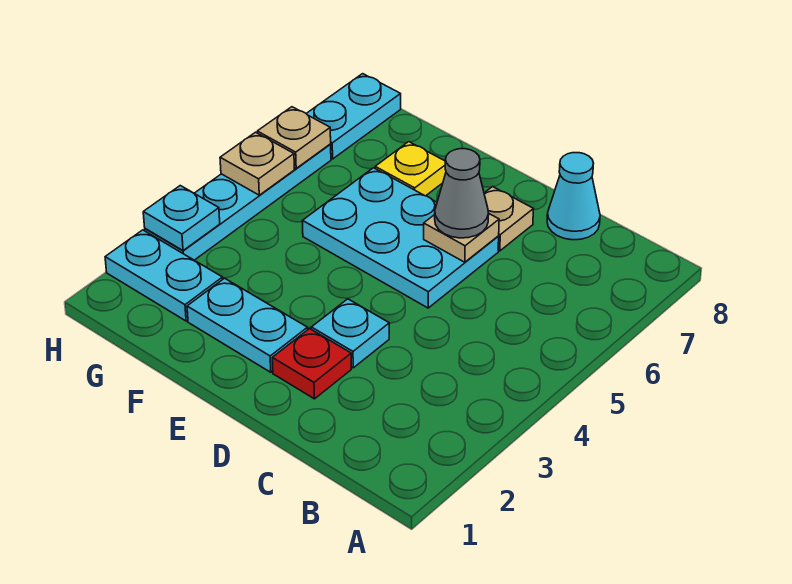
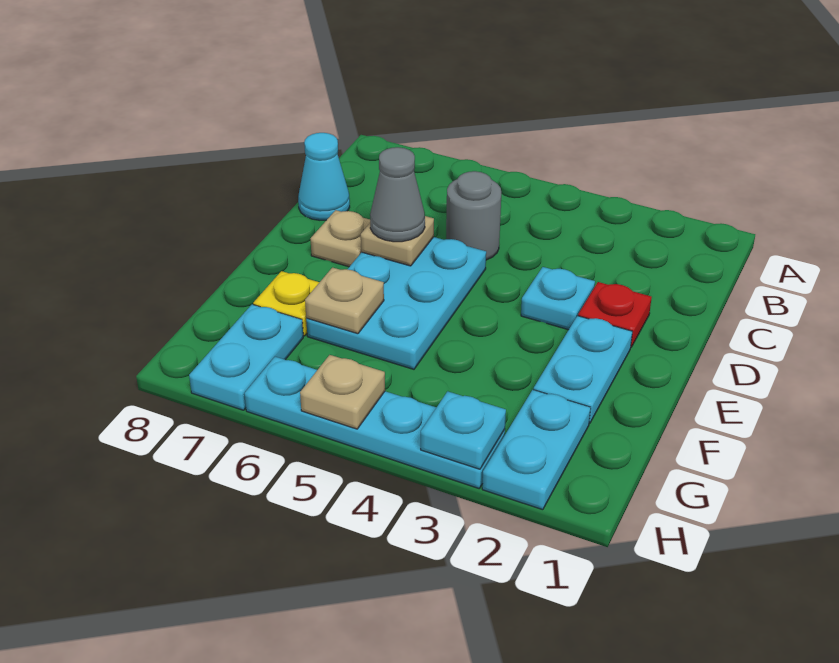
none -> grey 1x1 round brick [446,171,501,260]
tan 1x1 plate [257,107,331,169] -> tan 1x1 plate moved to [305,268,384,334]
cyan 1x2 plate [306,74,401,159] -> cyan 1x2 plate turned to [189,304,303,410]

